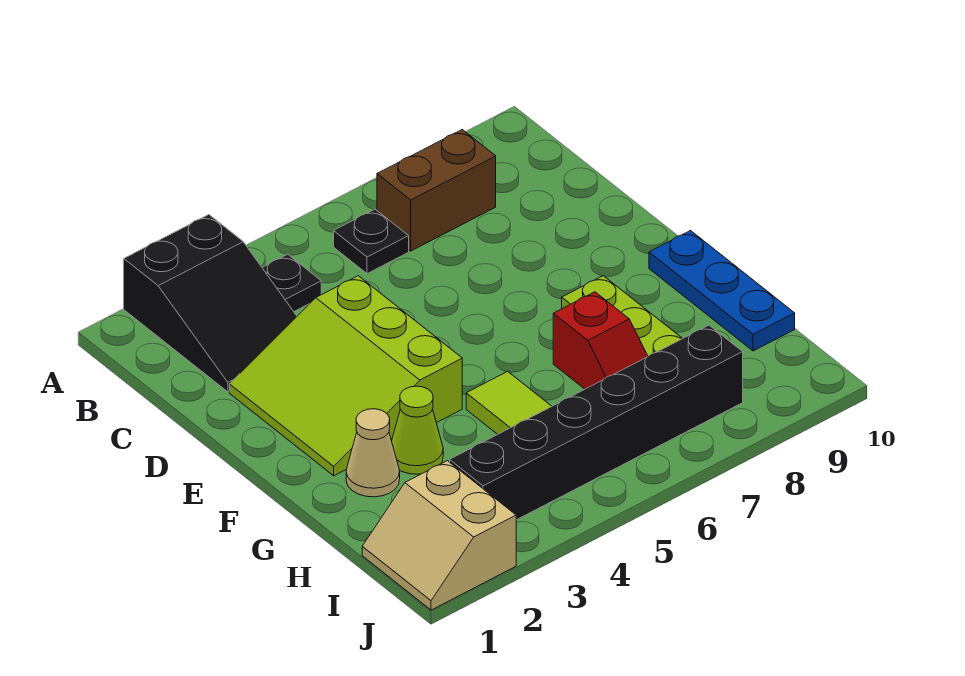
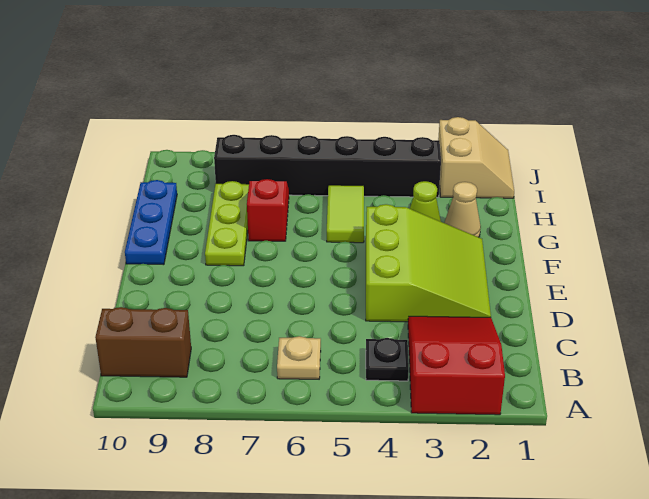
black 2x3 slope [124,215,297,392] -> red 2x3 slope [408,316,505,415]
black 1x1 plate [334,209,409,274] -> tan 1x1 plate [277,336,321,379]
brown 1x2 brick [377,130,496,251] -> brown 1x2 brick moved to [95,307,191,377]

